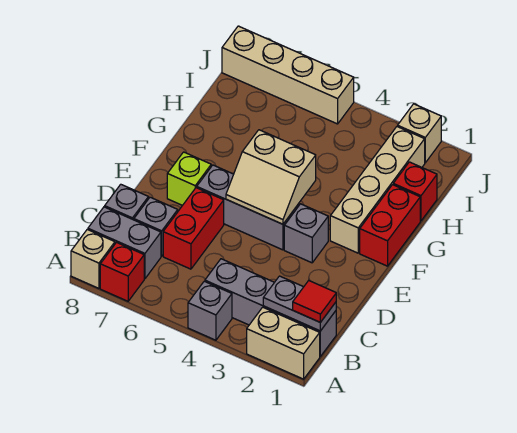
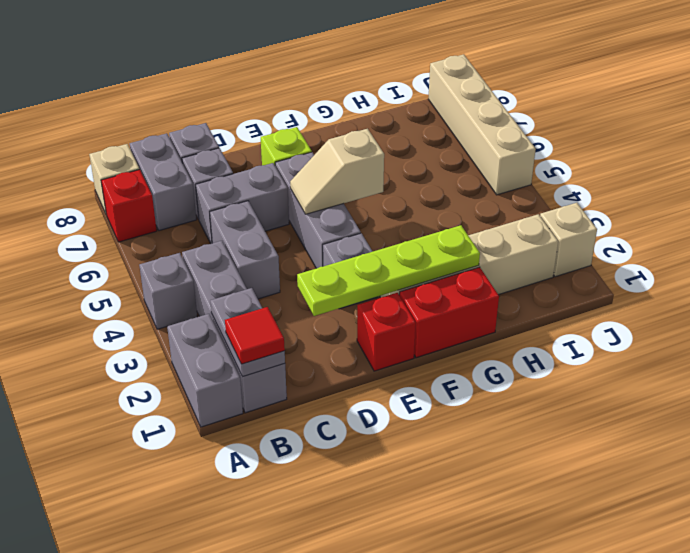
tan 1x2 brick [247,307,320,379] -> grey 1x2 brick [167,314,243,427]
none -> grey 1x2 brick [210,201,280,299]
red 1x2 brick [163,188,224,269] -> grey 1x2 brick [196,163,289,244]
none -> lime 1x4 plate [297,225,480,316]
tan 2x2 slope [226,130,316,224] -> tan 1x2 slope [290,129,384,214]
red 1x1 brick [393,162,437,221] -> red 1x1 brick moved to [357,293,416,371]

